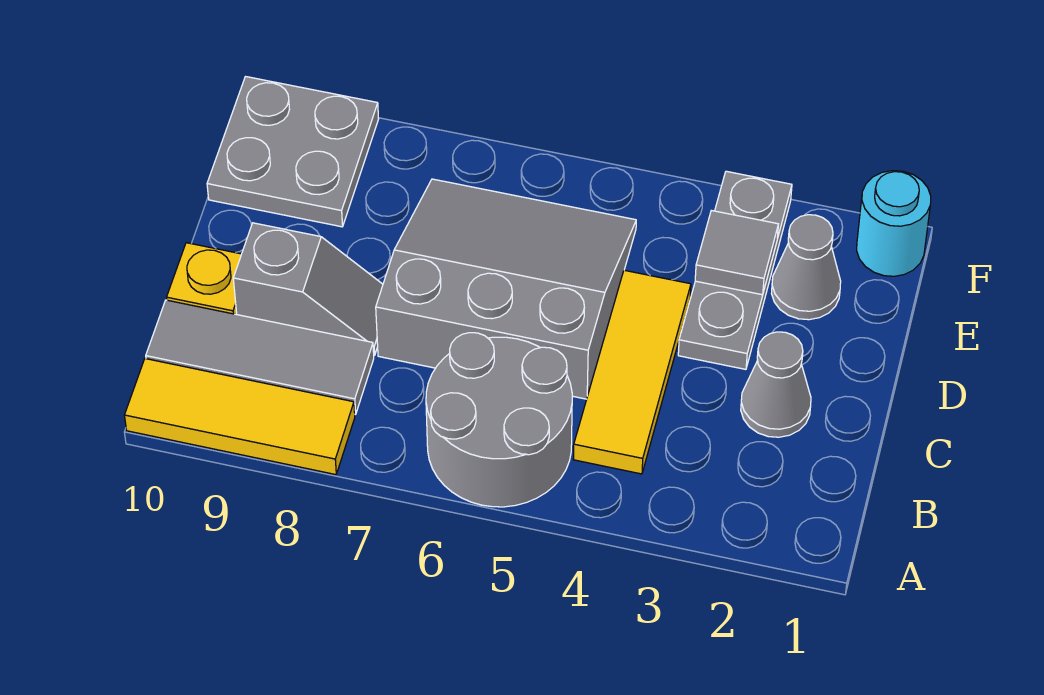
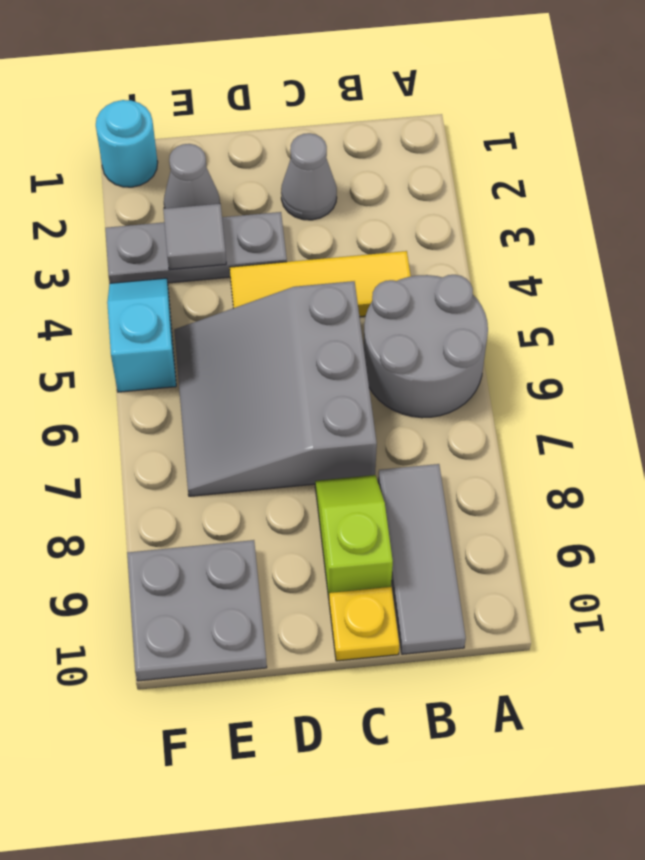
yellow 1x3 tile [125,359,355,475] -> none
grey 1x2 slope [233,223,383,356] -> lime 1x2 slope [315,475,393,598]
none -> cyan 1x2 slope [107,278,176,392]

